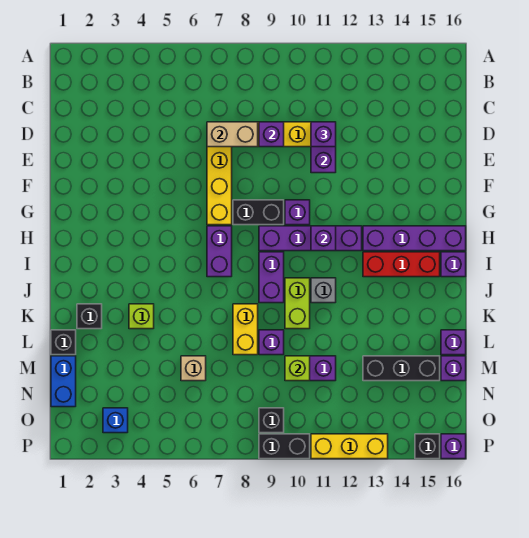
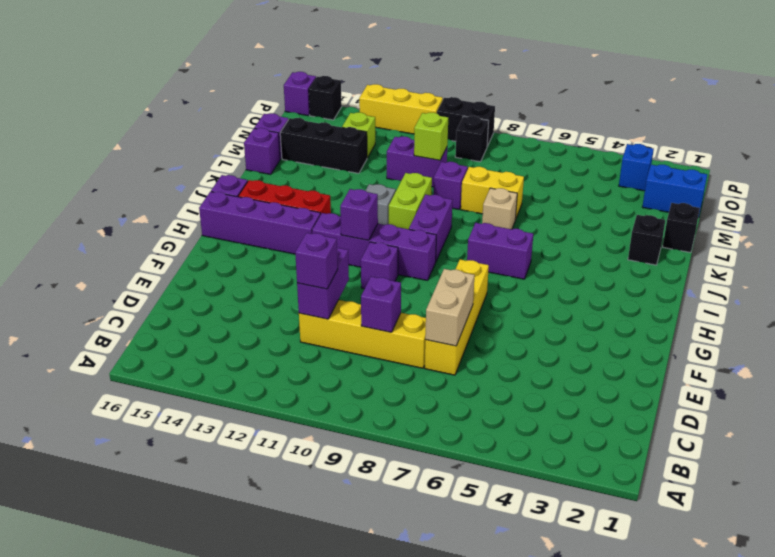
tan 1x2 brick [207,122,258,147] -> tan 1x2 brick turned to [425,269,475,346]
black 1x2 brick [233,200,284,225] -> none
purple 1x2 brick [207,226,232,277] -> purple 1x2 brick turned to [467,223,533,279]
lime 1x1 brick [129,304,154,329] -> lime 1x1 brick moved to [342,112,375,158]
yellow 1x2 brick [233,304,258,355] -> yellow 1x2 brick turned to [461,167,524,220]
blue 1x2 brick [51,356,76,407] -> blue 1x2 brick turned to [642,165,707,218]
tan 1x1 brick [181,356,206,381] -> tan 1x1 brick moved to [482,188,517,229]

